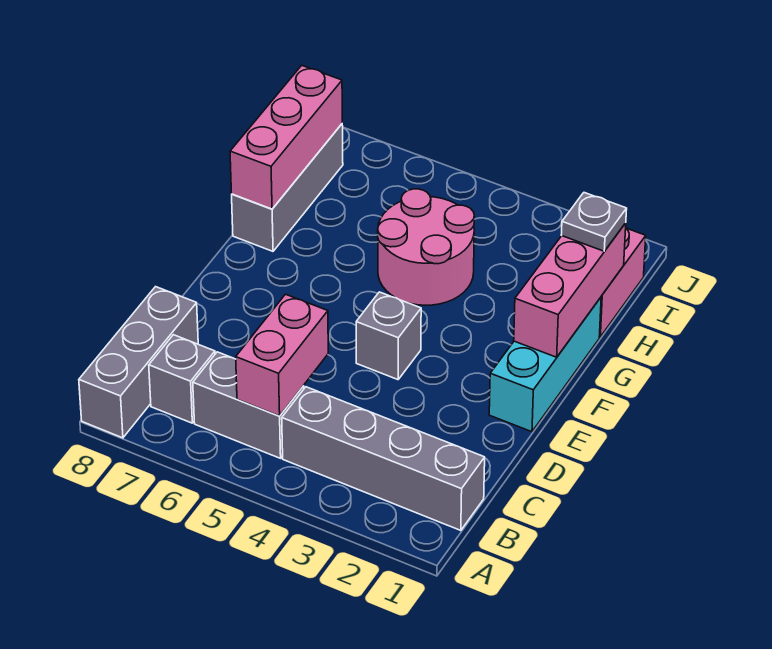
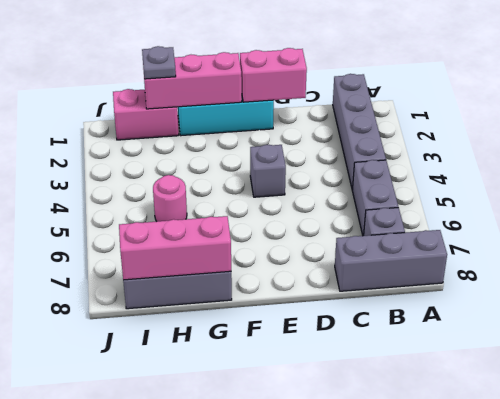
pink 1x2 brick [236,294,328,416] -> pink 1x2 brick moved to [240,48,307,102]
pink 2x2 round brick [378,189,474,305] -> pink 1x1 round brick [153,175,187,221]

